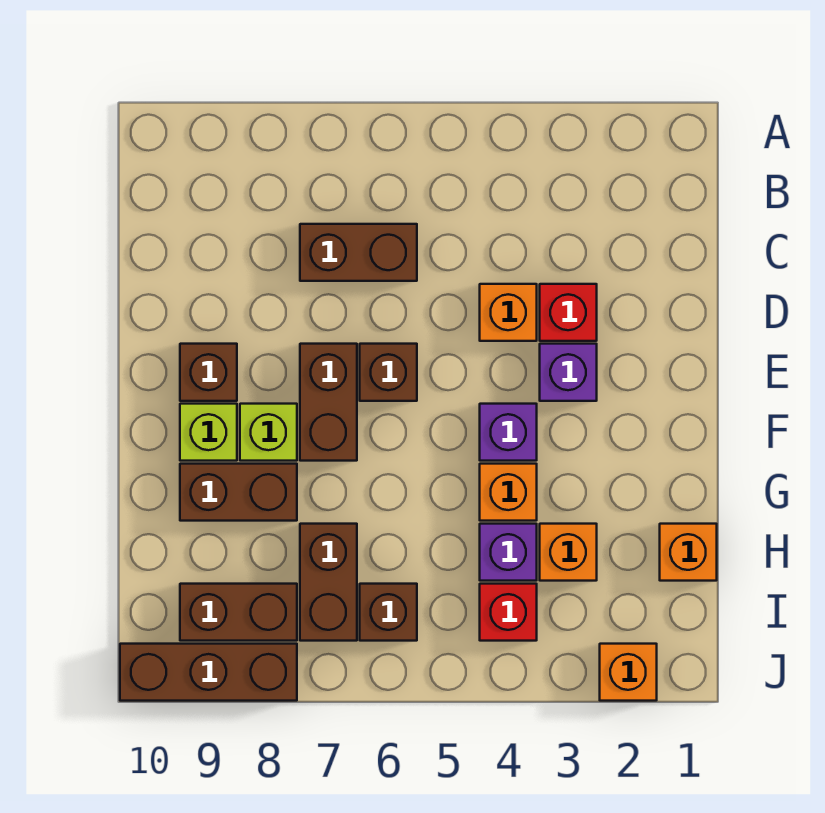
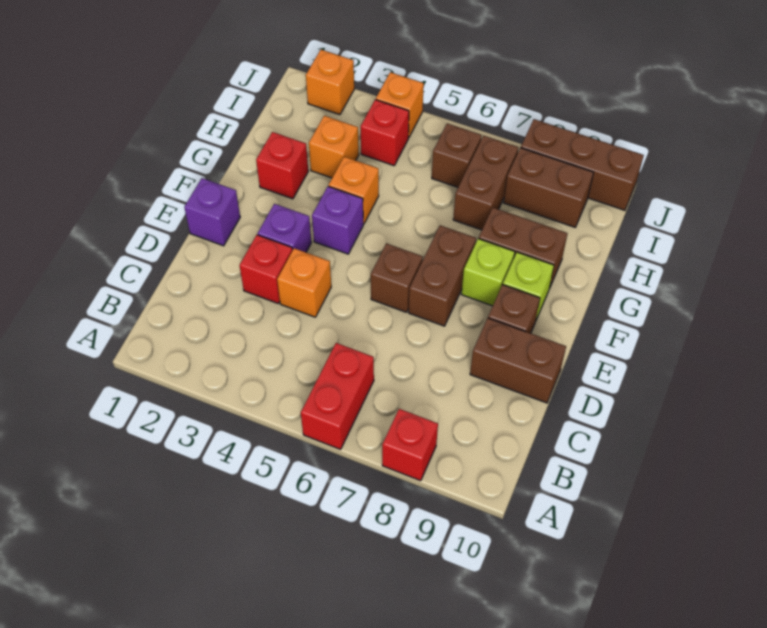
none -> red 1x2 brick [301,343,374,449]
none -> red 1x1 brick [382,409,438,481]
brown 1x2 brick [300,224,417,281] -> brown 1x2 brick moved to [470,318,566,403]
none -> red 1x1 brick [256,132,308,199]
orange 1x1 brick [660,524,717,581] -> orange 1x1 brick moved to [376,72,424,138]
purple 1x1 brick [480,524,537,581] -> purple 1x1 brick moved to [184,178,240,246]

